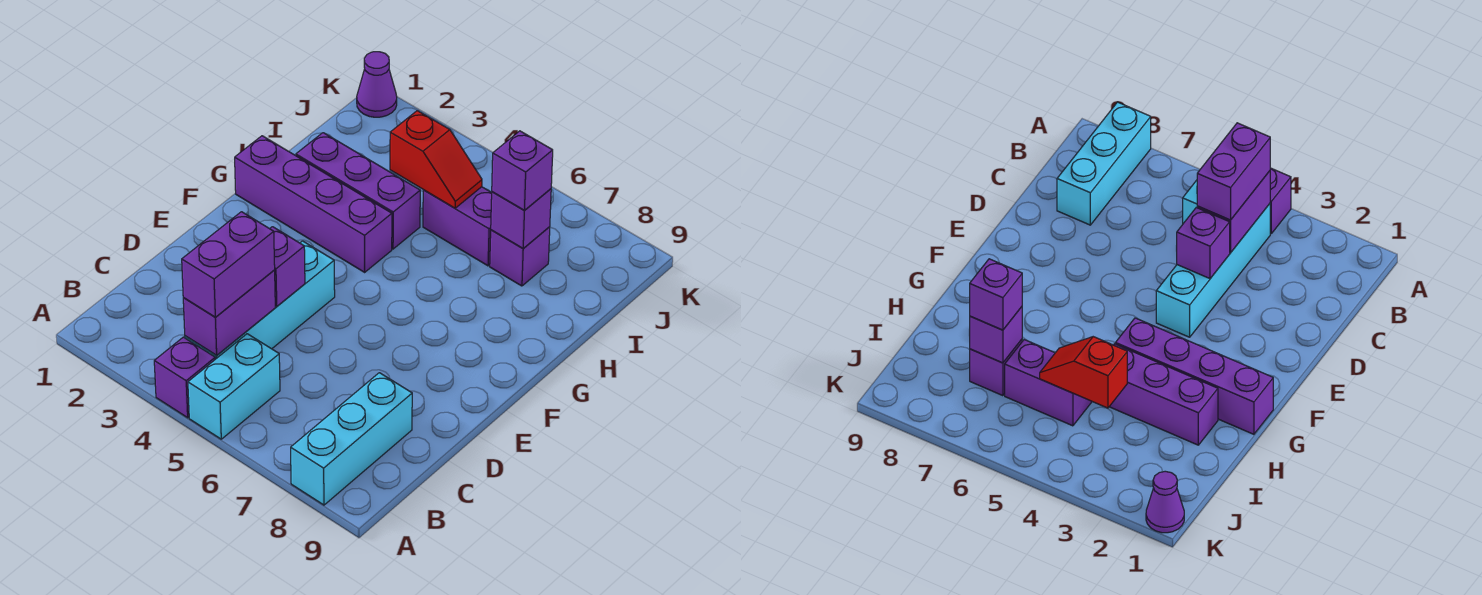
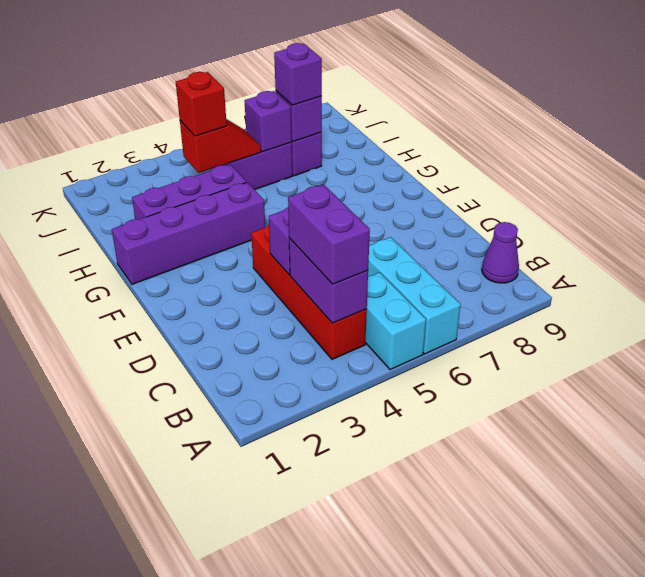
purple 1x1 brick [154,337,215,418] -> purple 1x1 brick moved to [244,91,292,152]
cyan 1x3 brick [291,373,412,505] -> cyan 1x3 brick moved to [368,237,461,354]
cyan 1x4 brick [185,241,335,359] -> red 1x4 brick [251,225,367,359]
none -> red 1x1 brick [176,72,227,136]
purple 1x1 cone [357,52,397,117] -> purple 1x1 cone moved to [482,222,519,283]

